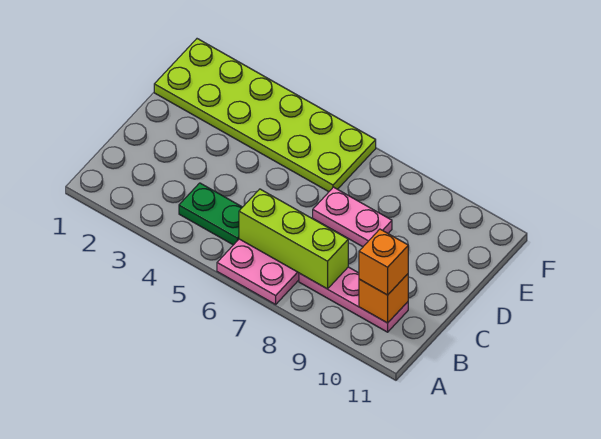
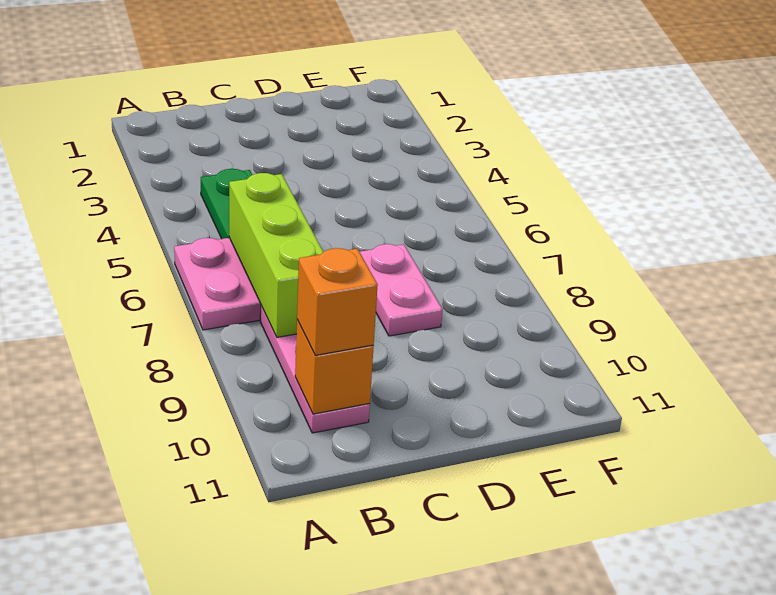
lime 2x6 plate [154,39,376,192] -> none

